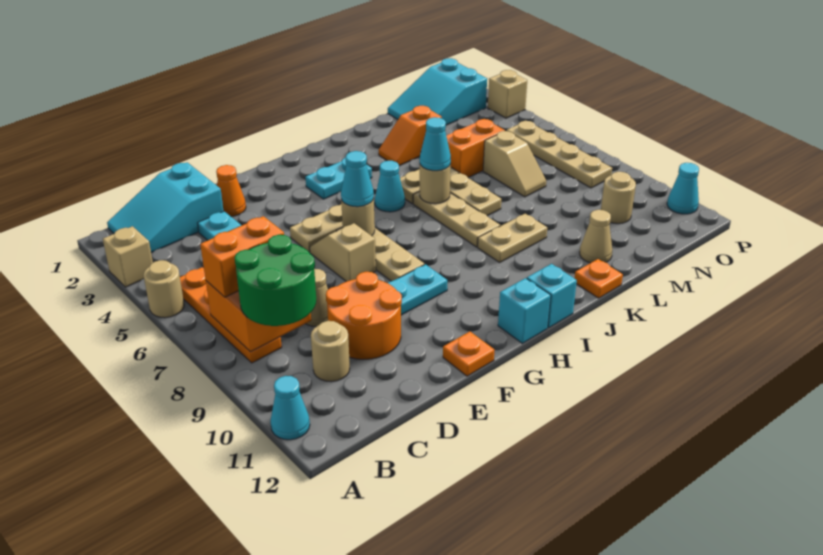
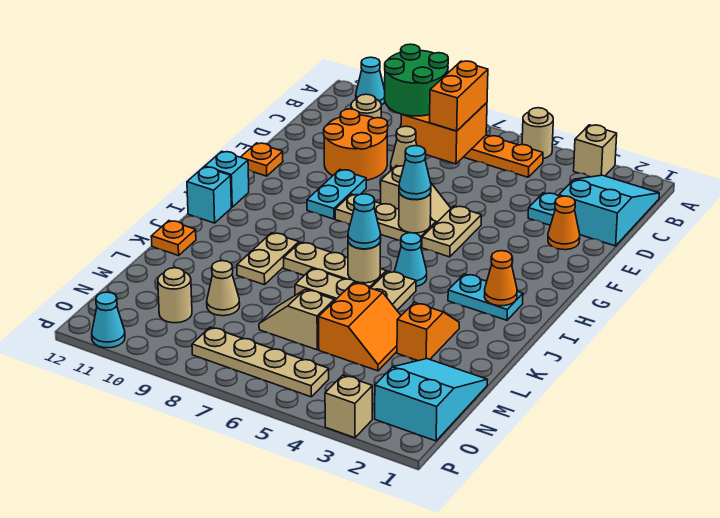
cyan 1x2 plate [305,157,372,199] -> cyan 1x2 plate turned to [448,274,523,320]
none -> orange 1x1 cone [484,251,517,306]
tan 1x1 cone [580,210,612,263] -> tan 1x1 cone moved to [207,261,240,316]

